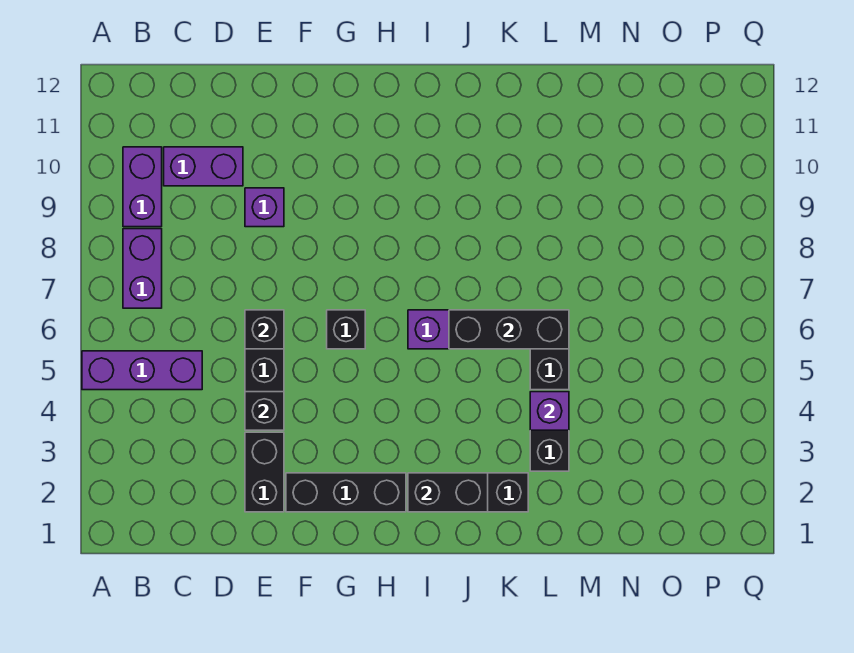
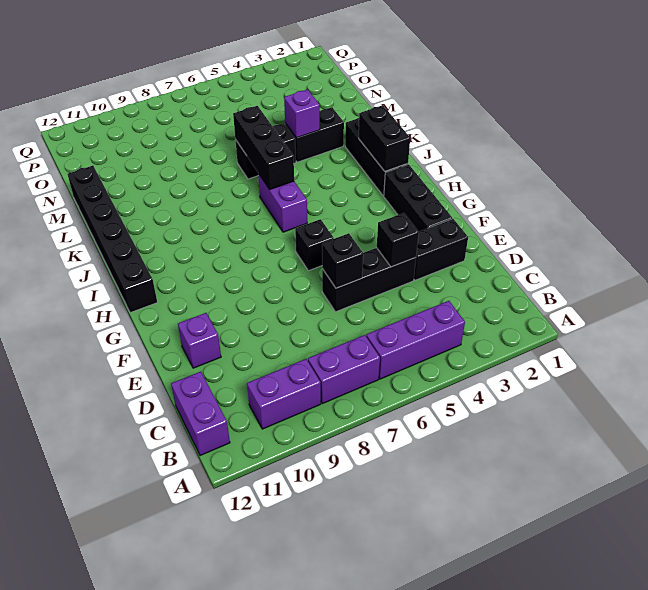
purple 1x3 brick [82,351,202,390] -> purple 1x3 brick turned to [366,301,465,379]
purple 1x2 brick [164,147,243,186] -> purple 1x2 brick moved to [171,372,230,456]
purple 1x1 brick [245,188,284,227] -> purple 1x1 brick moved to [178,313,221,368]
none -> black 1x6 brick [67,166,157,313]

